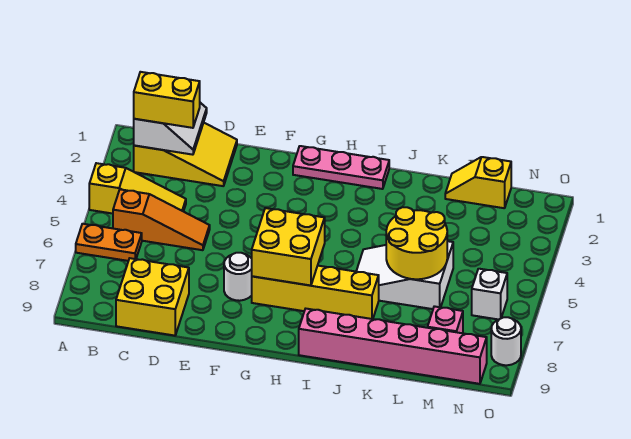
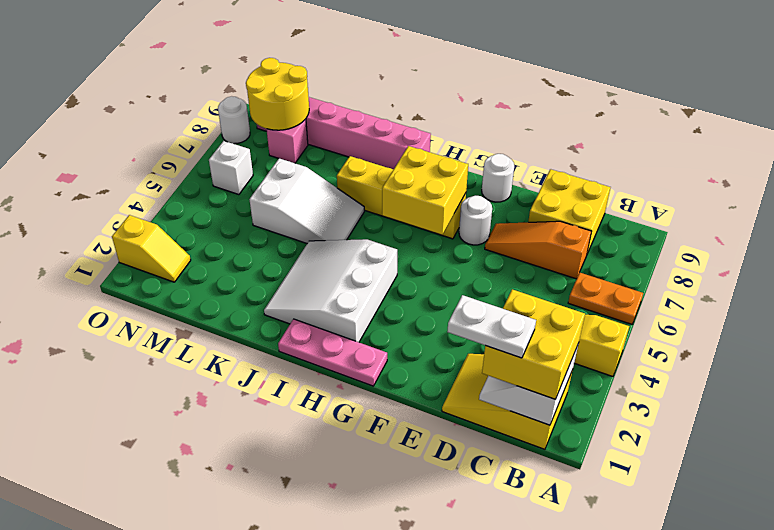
yellow 1x2 brick [134,72,200,128] -> yellow 2x2 brick [482,289,585,399]
orange 1x3 slope [113,189,210,250] -> orange 1x3 slope moved to [485,221,592,279]
none -> white 1x2 plate [447,295,536,358]
none -> white 1x1 round brick [482,154,514,202]
none -> white 3x3 slope [264,239,397,342]
yellow 2x2 round brick [386,207,447,279] -> yellow 2x2 round brick moved to [246,58,309,130]
yellow 1x2 slope [445,157,511,208] -> yellow 1x2 slope moved to [112,215,191,282]

